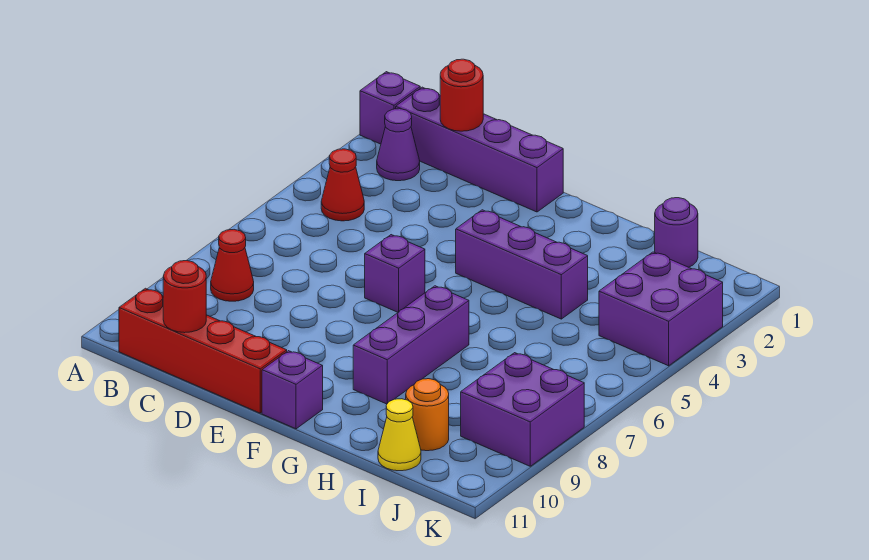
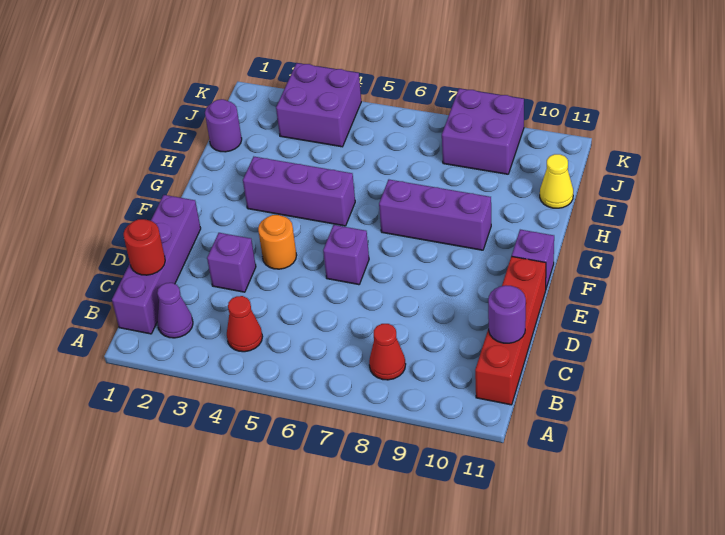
purple 1x1 brick [360,72,420,144] -> purple 1x1 brick moved to [207,233,256,292]
red 1x1 round brick [163,261,206,333] -> purple 1x1 round brick [488,286,526,343]
purple 1x3 brick [456,210,588,319] -> purple 1x3 brick turned to [243,157,355,226]
orange 1x1 round brick [406,379,449,451] -> orange 1x1 round brick moved to [258,215,297,269]

